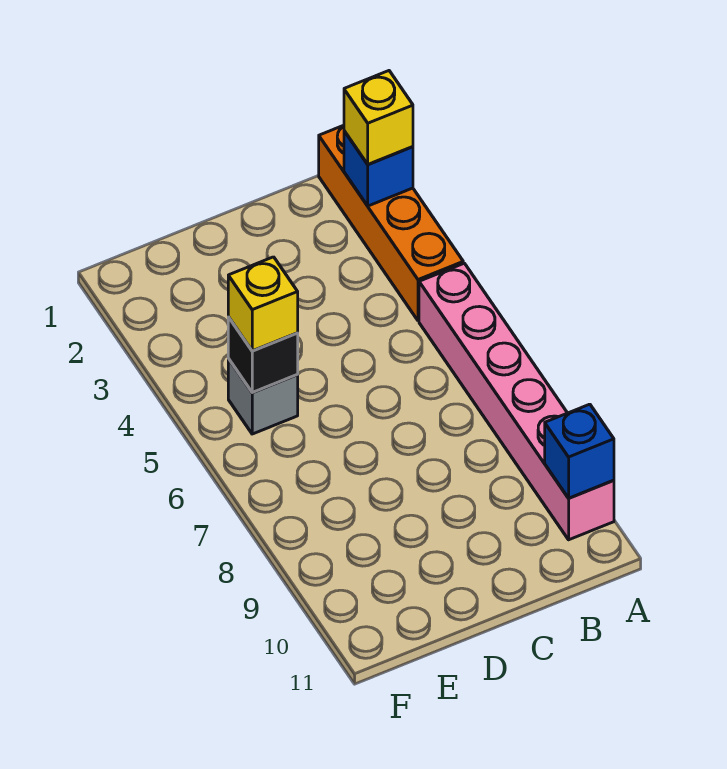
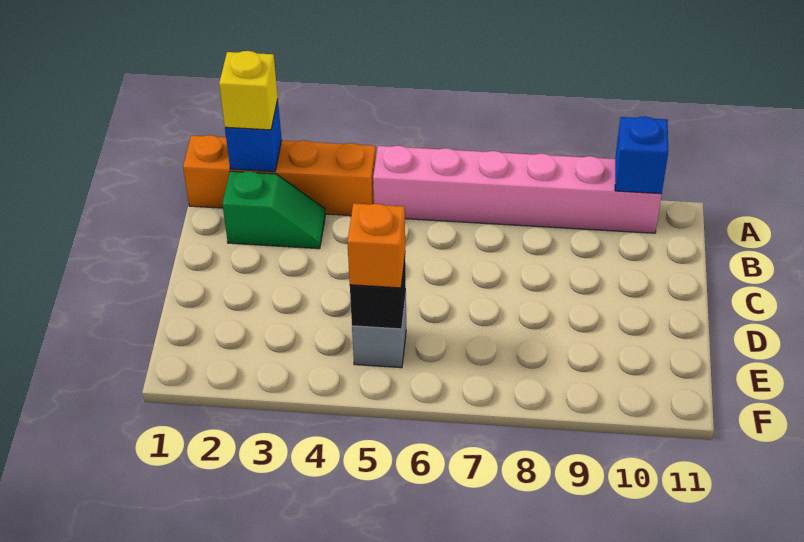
none -> green 1x2 slope [222,171,325,249]
yellow 1x1 brick [228,257,298,351] -> orange 1x1 brick [347,203,405,288]

